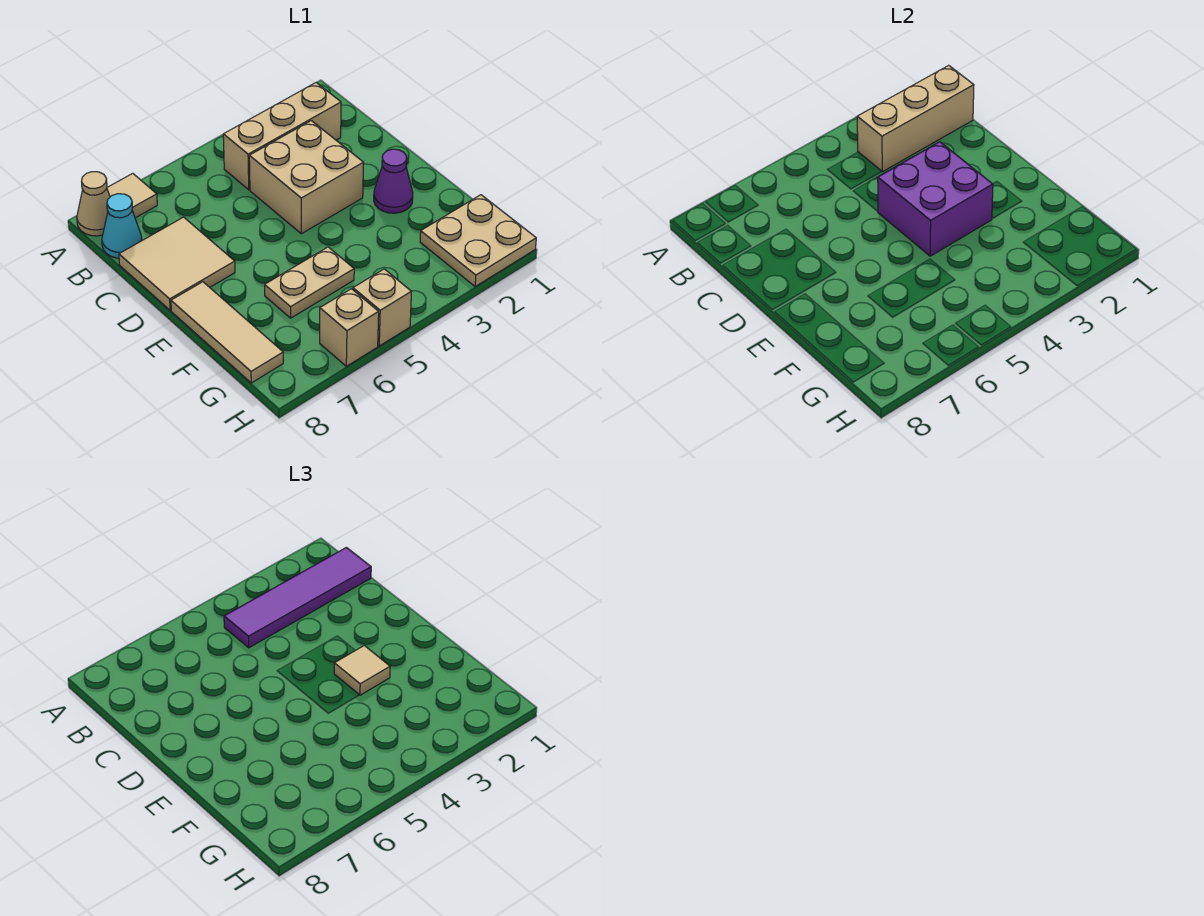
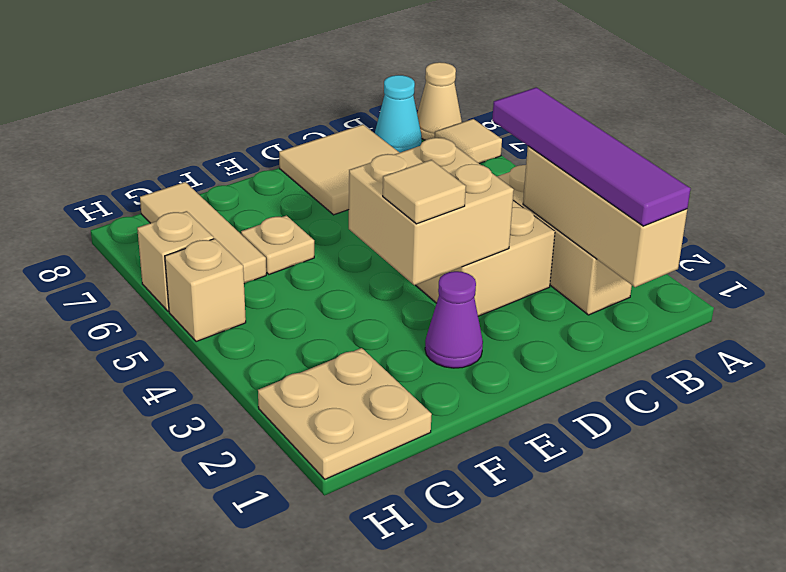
purple 2x2 brick [878,142,993,256] -> tan 2x2 brick [349,138,514,285]
tan 1x3 tile [171,282,283,383] -> tan 1x3 tile turned to [140,182,266,284]
tan 1x2 plate [265,247,354,318] -> tan 1x1 plate [241,216,314,274]

